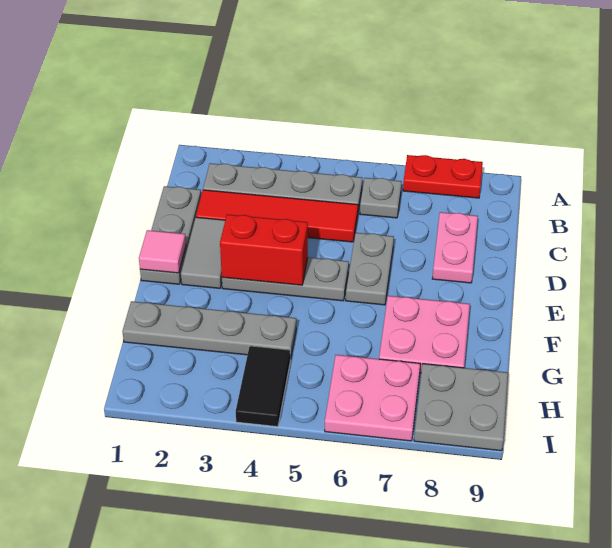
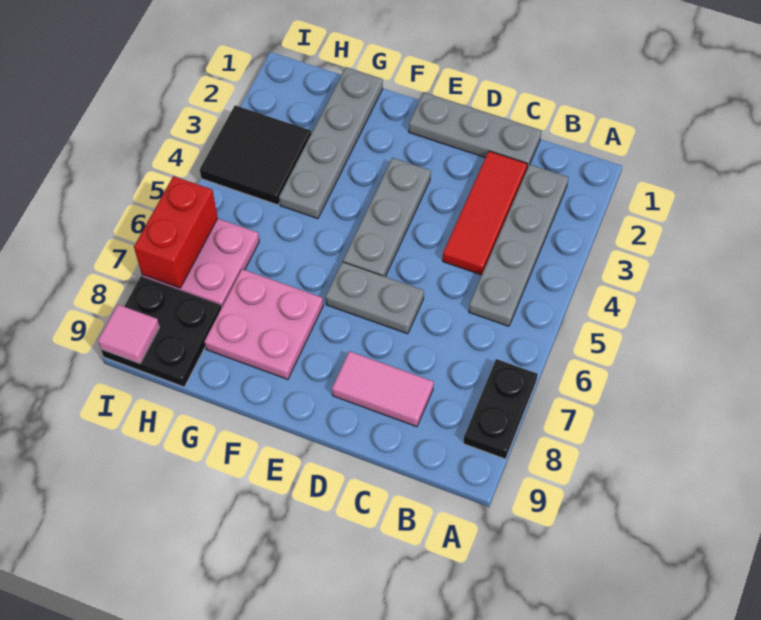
red 1x2 plate [403,155,483,198] -> black 1x2 plate [463,359,538,459]
grey 1x1 plate [360,178,402,218] -> none
red 1x4 tile [196,190,358,242] -> red 1x3 tile [443,151,527,275]
pink 1x2 plate [432,212,478,283] -> pink 1x2 tile [332,351,434,427]
grey 1x2 tile [181,217,225,288] -> none
pink 1x1 tile [139,230,186,273] -> pink 1x1 tile moved to [98,305,159,363]
red 1x2 brick [220,214,308,285] -> red 1x2 brick moved to [134,176,218,288]
black 1x2 tile [236,346,290,427] -> black 2x2 tile [200,105,311,205]
grey 2x2 plate [414,364,508,451] -> black 2x2 plate [101,276,221,387]

